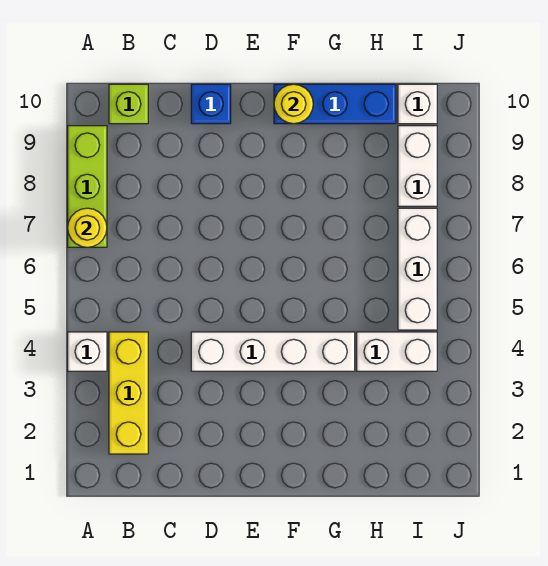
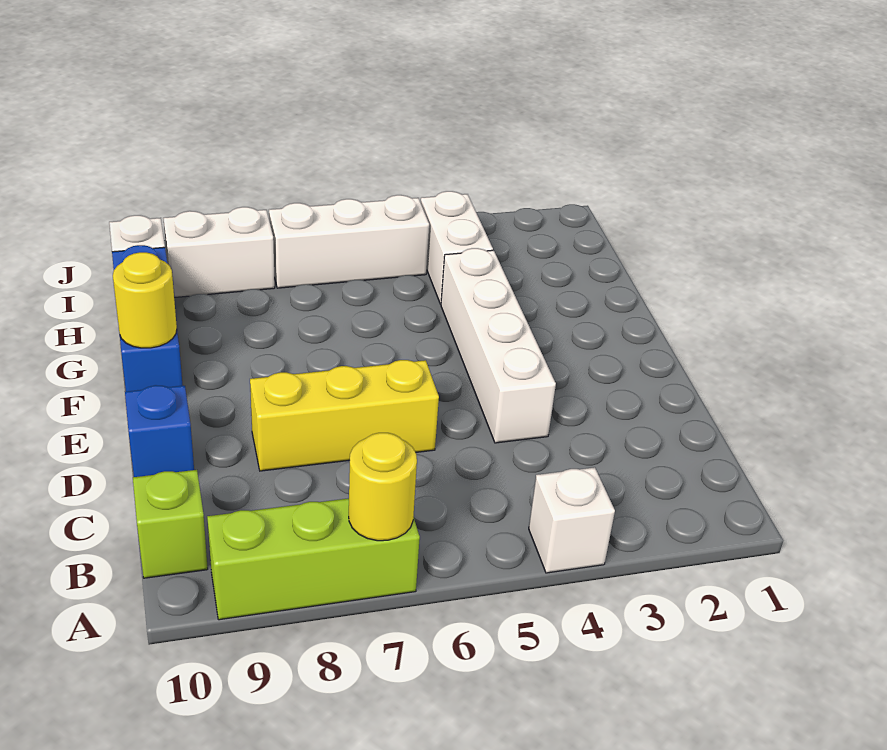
yellow 1x3 brick [109,332,148,454] -> yellow 1x3 brick moved to [250,360,439,471]

